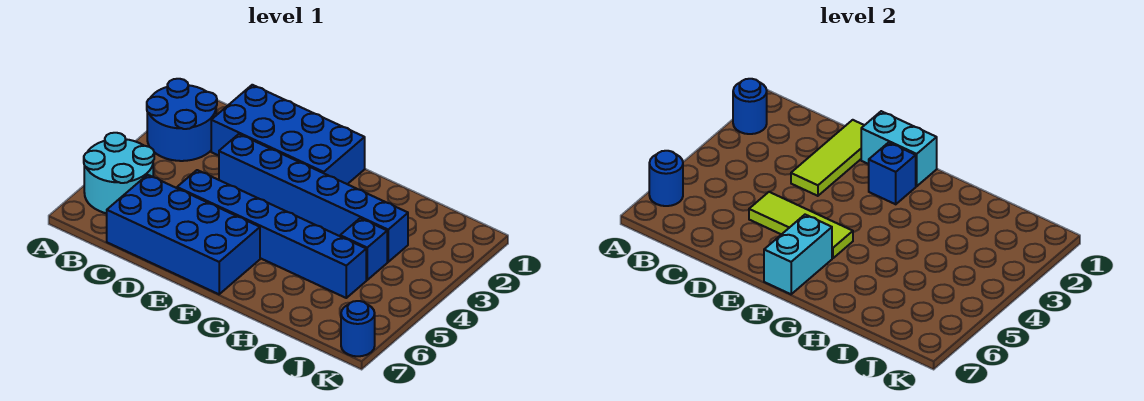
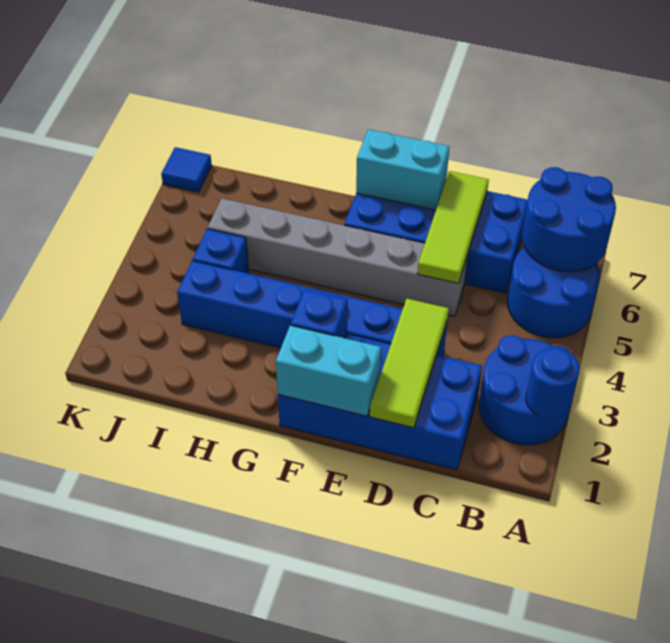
cyan 2x2 round brick [84,133,154,213] -> blue 2x2 round brick [508,247,600,338]
blue 1x1 round brick [649,151,683,206] -> blue 2x2 round brick [522,167,616,272]
blue 1x6 brick [177,170,366,298] -> grey 1x6 brick [208,198,468,316]
lime 1x3 tile [749,192,853,258] -> lime 1x3 tile turned to [417,171,489,283]
cyan 1x2 brick [764,215,832,294] -> cyan 1x2 brick turned to [356,129,450,210]
blue 1x1 round brick [341,301,375,356] -> blue 1x1 tile [161,147,212,192]

